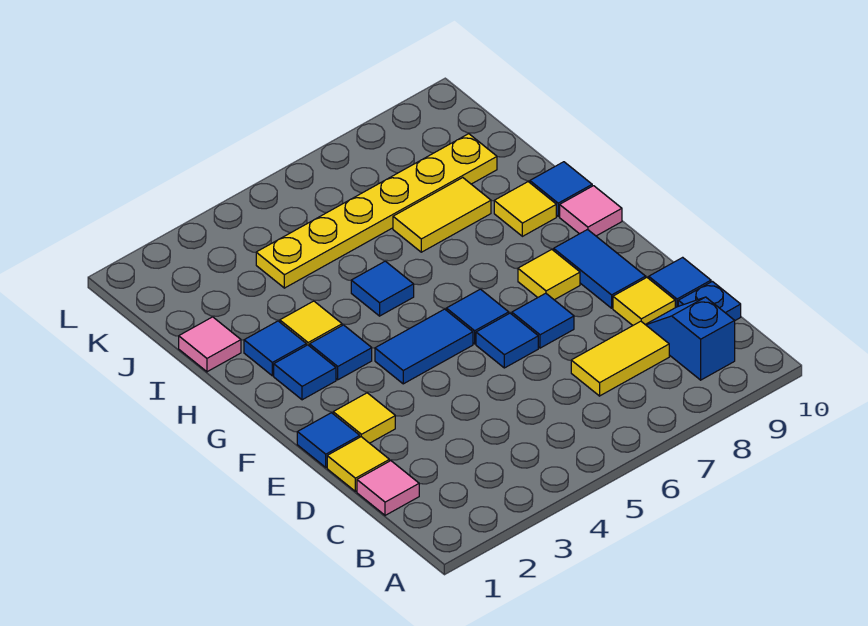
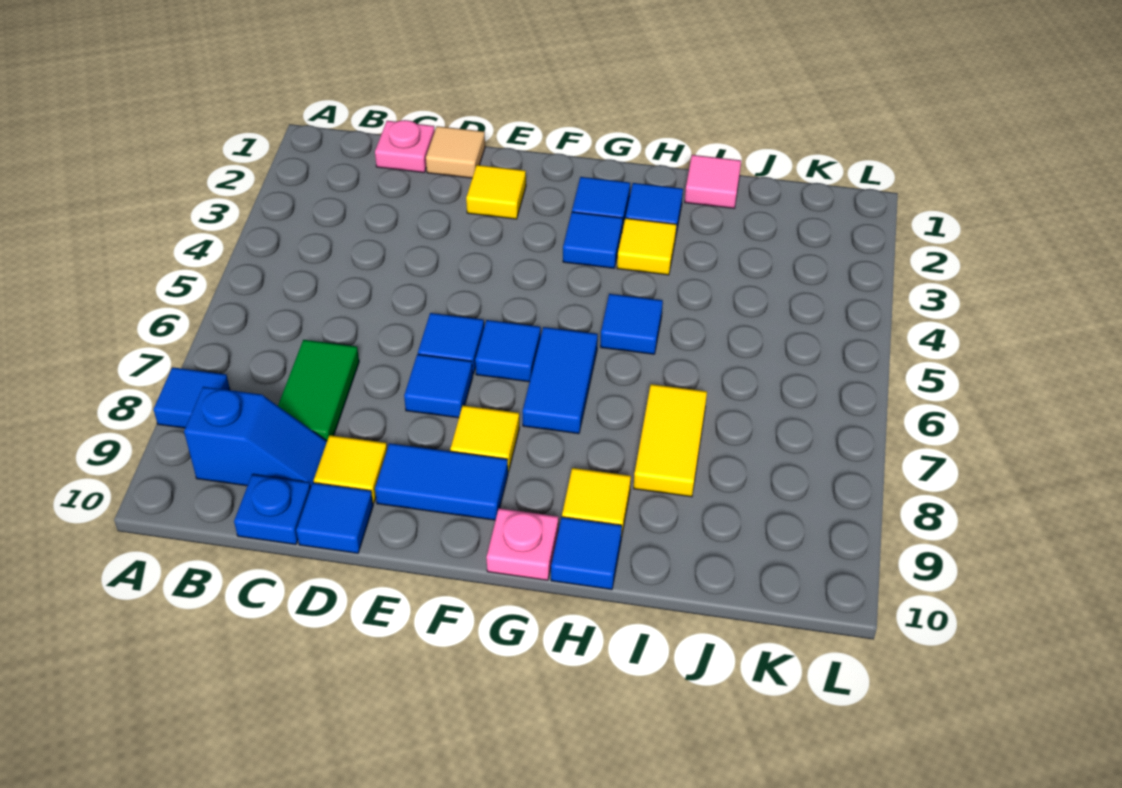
pink 1x1 tile [357,461,419,515] -> pink 1x1 plate [375,120,435,173]
yellow 1x2 tile [571,321,669,396] -> green 1x2 tile [278,340,359,441]
yellow 1x1 tile [327,437,389,491] -> tan 1x1 tile [426,126,485,178]
blue 1x1 tile [297,413,360,467] -> blue 1x1 tile moved to [154,367,230,428]
blue 1x2 tile [375,309,473,384] -> blue 1x2 tile moved to [523,327,598,434]
pink 1x1 tile [560,186,622,236] -> pink 1x1 plate [486,508,558,580]
yellow 1x6 plate [256,134,497,288] -> none

